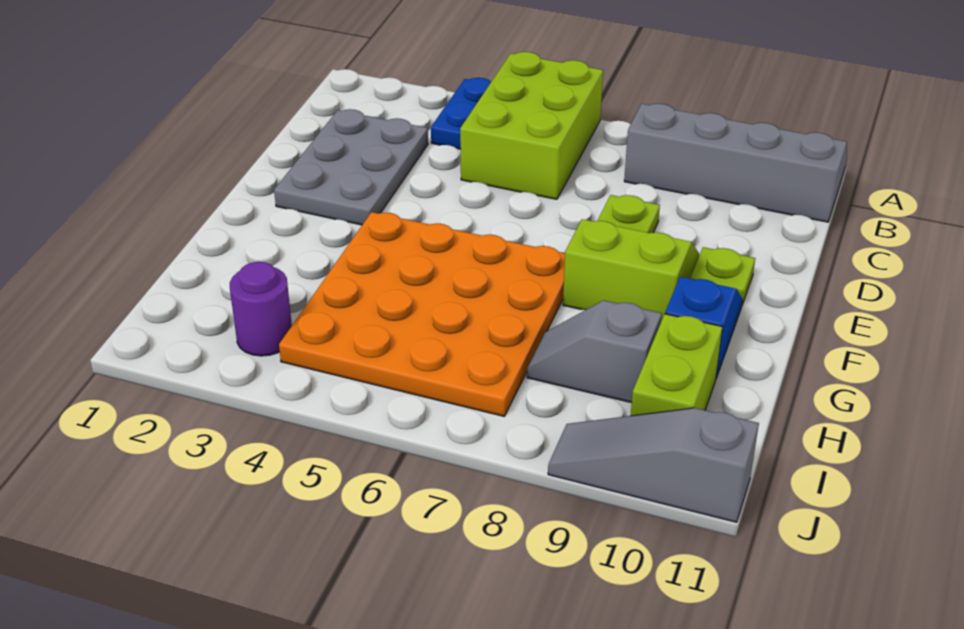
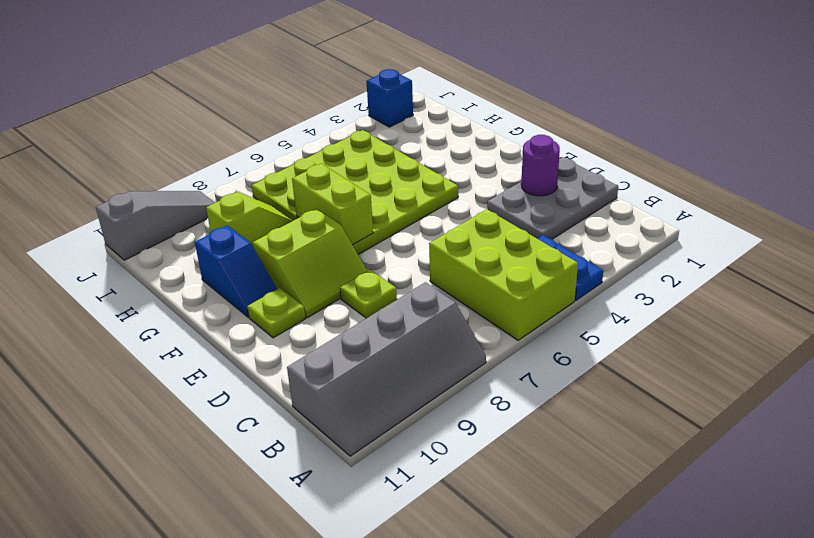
grey 2x3 plate [274,109,428,225] -> grey 2x3 plate turned to [487,157,618,239]
orange 4x4 plate [279,212,565,416] -> lime 4x4 plate [252,130,458,254]
grey 1x2 slope [527,300,662,403] -> lime 1x2 slope [206,192,293,246]
lime 1x2 brick [631,314,722,416] -> lime 1x2 brick moved to [292,164,373,245]
purple 1x1 round brick [230,262,292,356] -> purple 1x1 round brick moved to [521,135,560,196]
none -> blue 1x1 brick [366,69,413,127]

